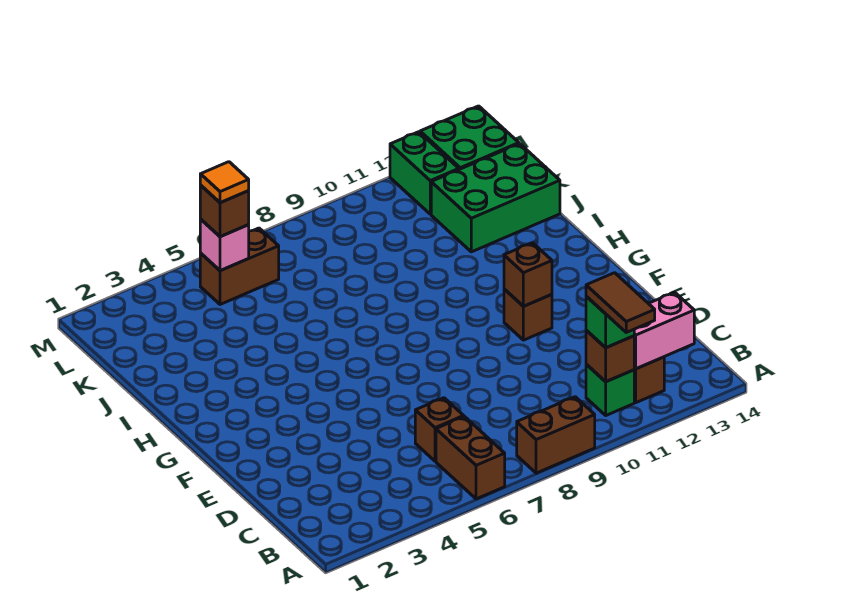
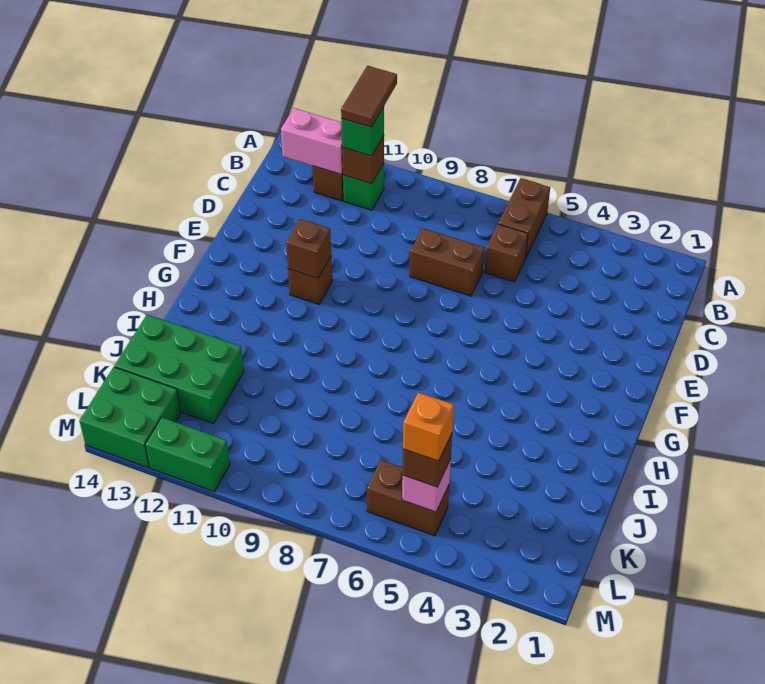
brown 1x2 brick [517,397,595,473] -> brown 1x2 brick moved to [410,228,484,296]
orange 1x1 tile [200,162,249,203] -> orange 1x1 brick [403,393,454,461]
green 1x2 brick [390,132,459,214] -> green 1x2 brick turned to [145,417,230,492]

